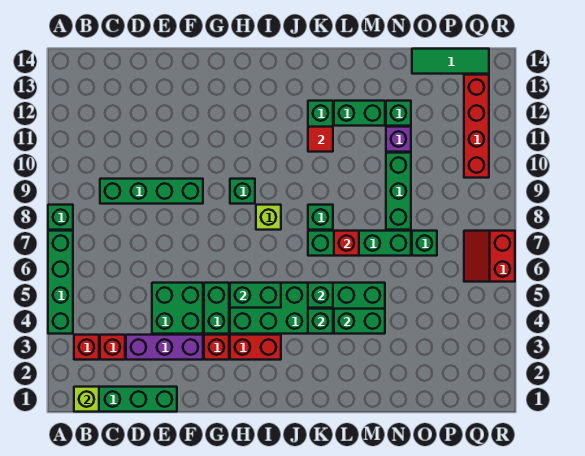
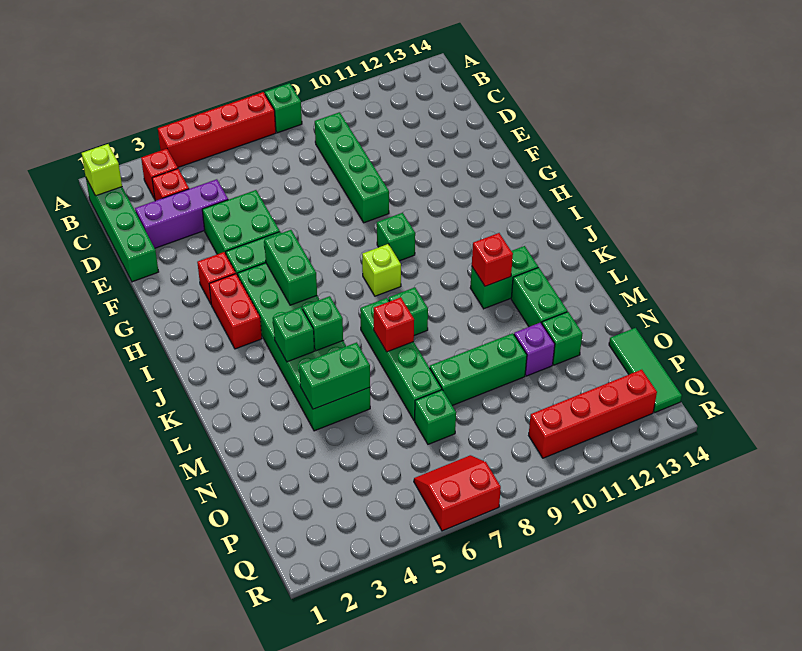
green 1x4 brick [48,231,73,334] -> red 1x4 brick [158,92,276,167]
purple 1x3 brick [126,335,203,360] -> purple 1x3 brick turned to [135,179,228,248]
red 1x1 tile [308,127,333,152] -> red 1x1 brick [472,233,513,286]
green 1x2 brick [334,309,385,334] -> green 1x2 brick turned to [299,342,370,409]

